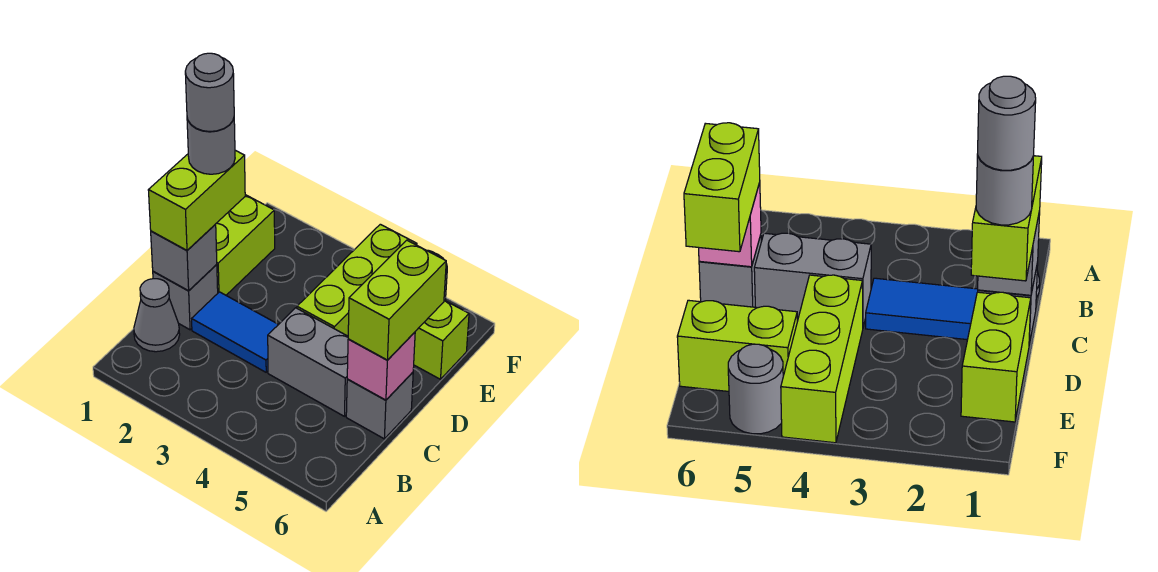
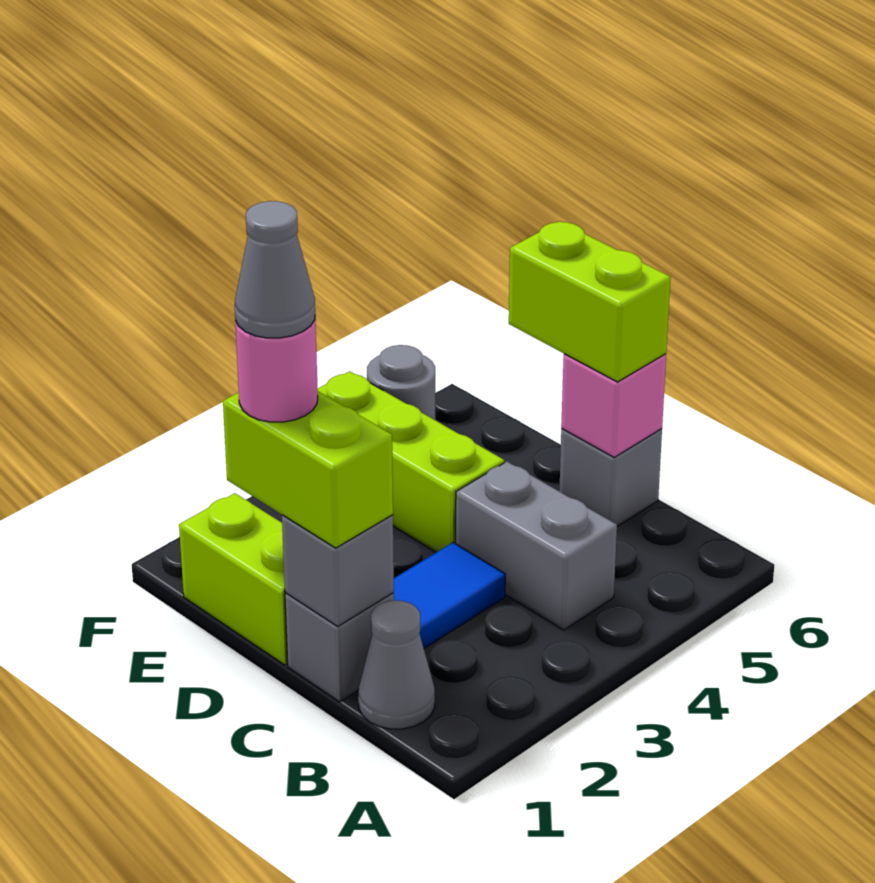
grey 1x2 brick [268,308,348,416] -> grey 1x2 brick turned to [456,462,617,630]
grey 1x1 round brick [187,118,235,174] -> pink 1x1 round brick [235,320,318,422]
grey 1x1 round brick [185,53,234,131] -> grey 1x1 cone [235,201,315,338]
lime 1x2 brick [414,300,469,379] -> none

